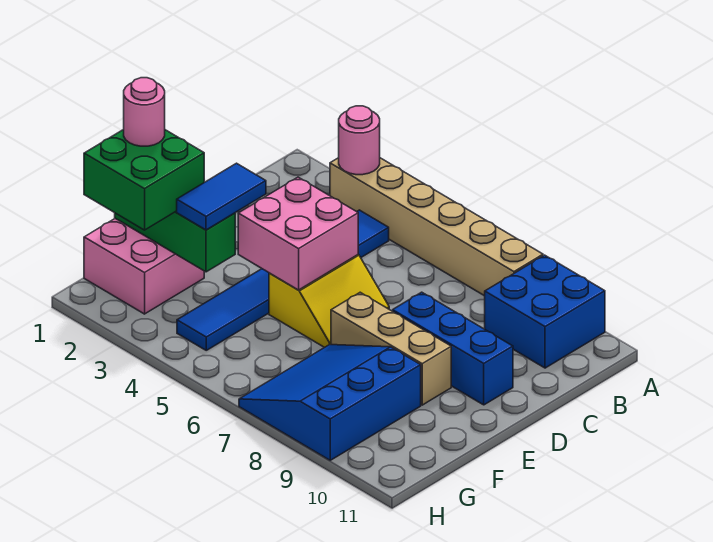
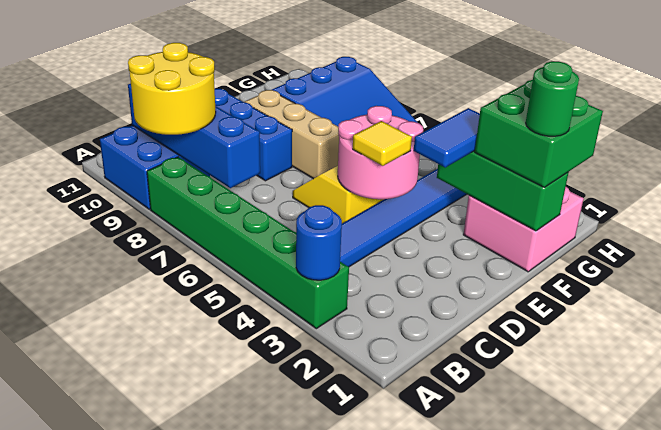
tan 1x6 brick [330,158,543,296] -> green 1x6 brick [147,157,349,329]
pink 1x1 round brick [339,106,380,175] -> blue 1x1 round brick [296,205,342,280]
none -> yellow 2x2 round brick [128,43,216,135]
none -> blue 1x4 brick [128,84,260,188]
pink 2x2 brick [238,177,358,290] -> pink 2x2 round brick [338,106,423,199]
none -> yellow 1x1 tile [353,121,412,166]
pink 1x1 round brick [124,78,165,146] -> green 1x1 round brick [526,61,579,136]

